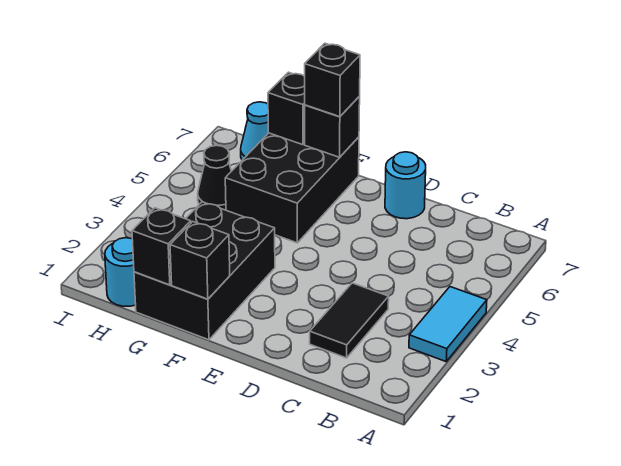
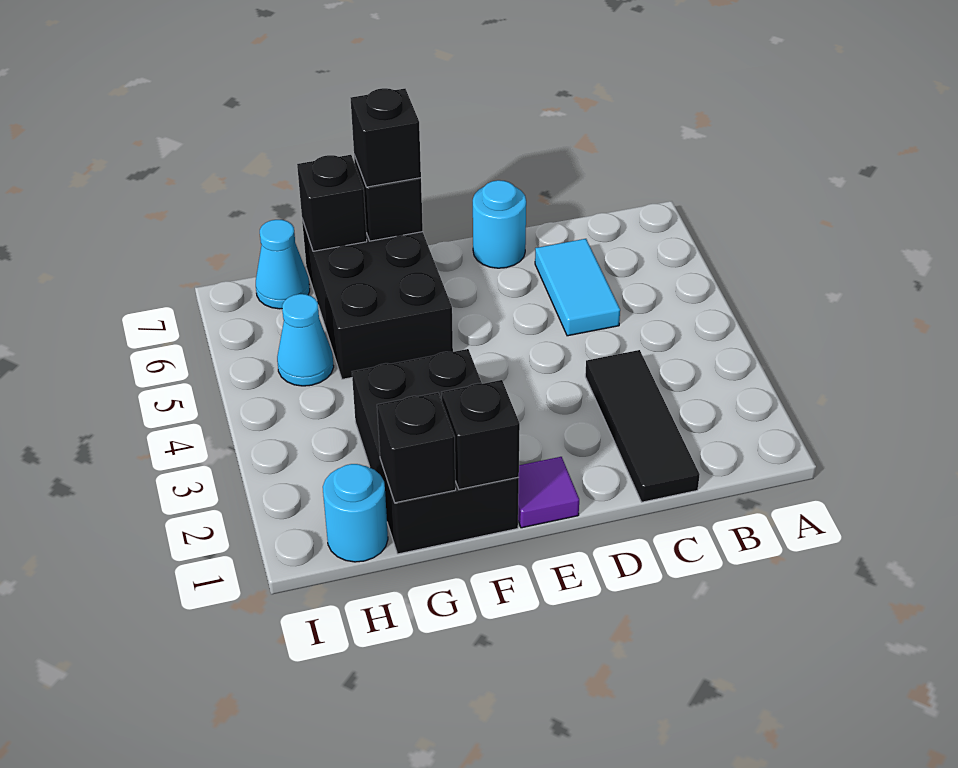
cyan 1x2 tile [409,287,487,361] -> cyan 1x2 tile moved to [535,239,620,336]
black 1x2 tile [310,283,389,358] -> black 1x3 tile [585,350,700,502]
none -> purple 1x1 tile [518,457,579,528]
black 1x1 cone [198,145,231,210] -> cyan 1x1 cone [277,294,334,386]

